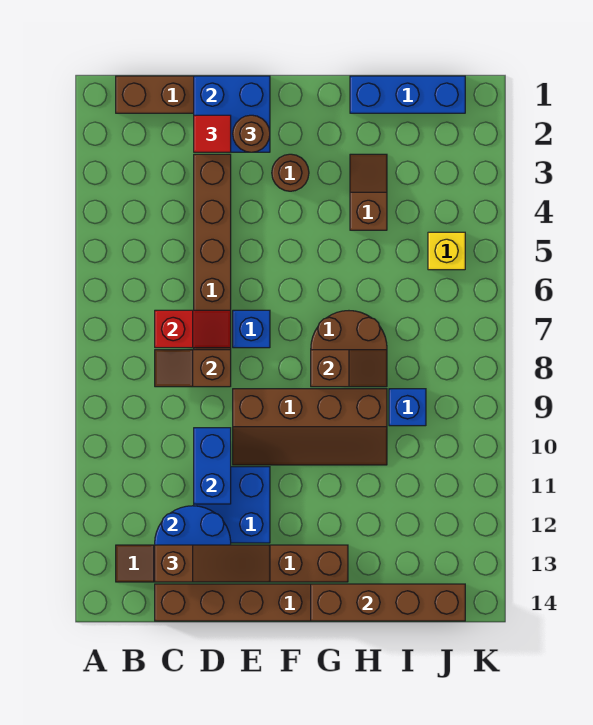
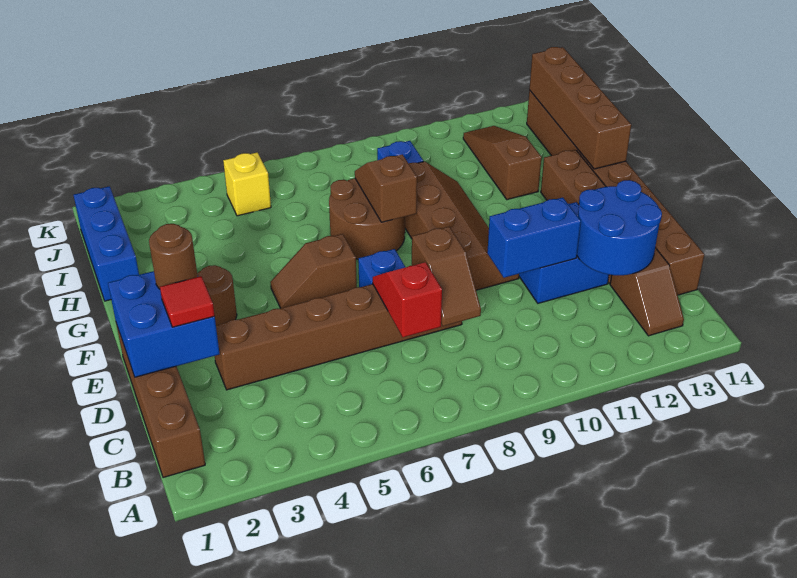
brown 1x3 slope [155,545,270,582] -> brown 1x3 slope moved to [463,126,542,200]
brown 1x2 slope [350,154,387,230] -> brown 1x2 slope moved to [271,234,357,308]

